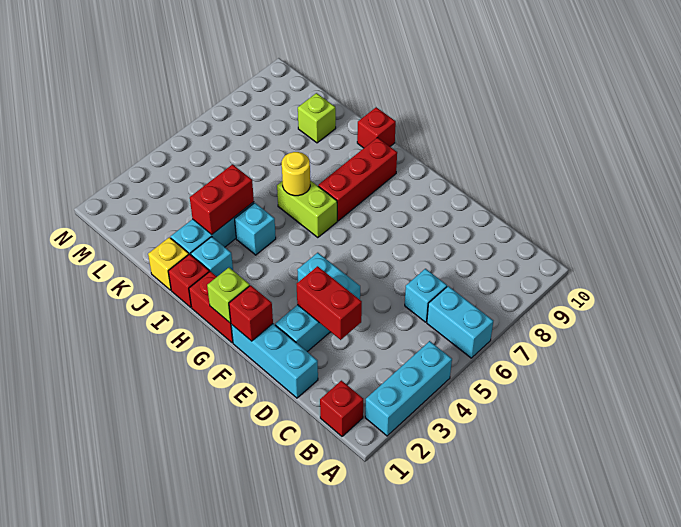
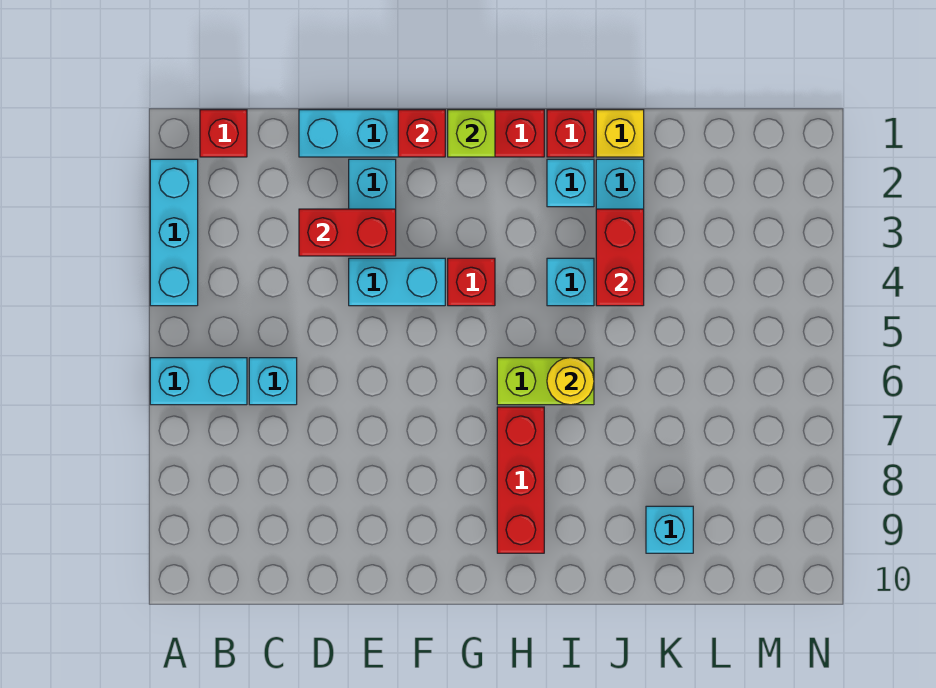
red 1x1 brick [357,107,396,148] -> red 1x1 brick moved to [448,258,495,306]
lime 1x1 brick [298,93,336,143] -> cyan 1x1 brick [646,506,693,553]

